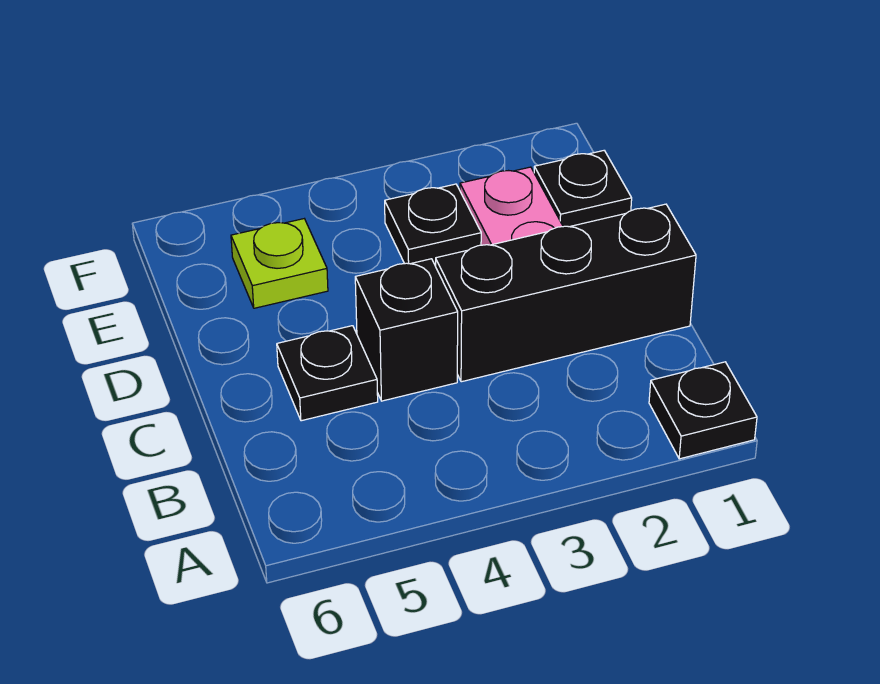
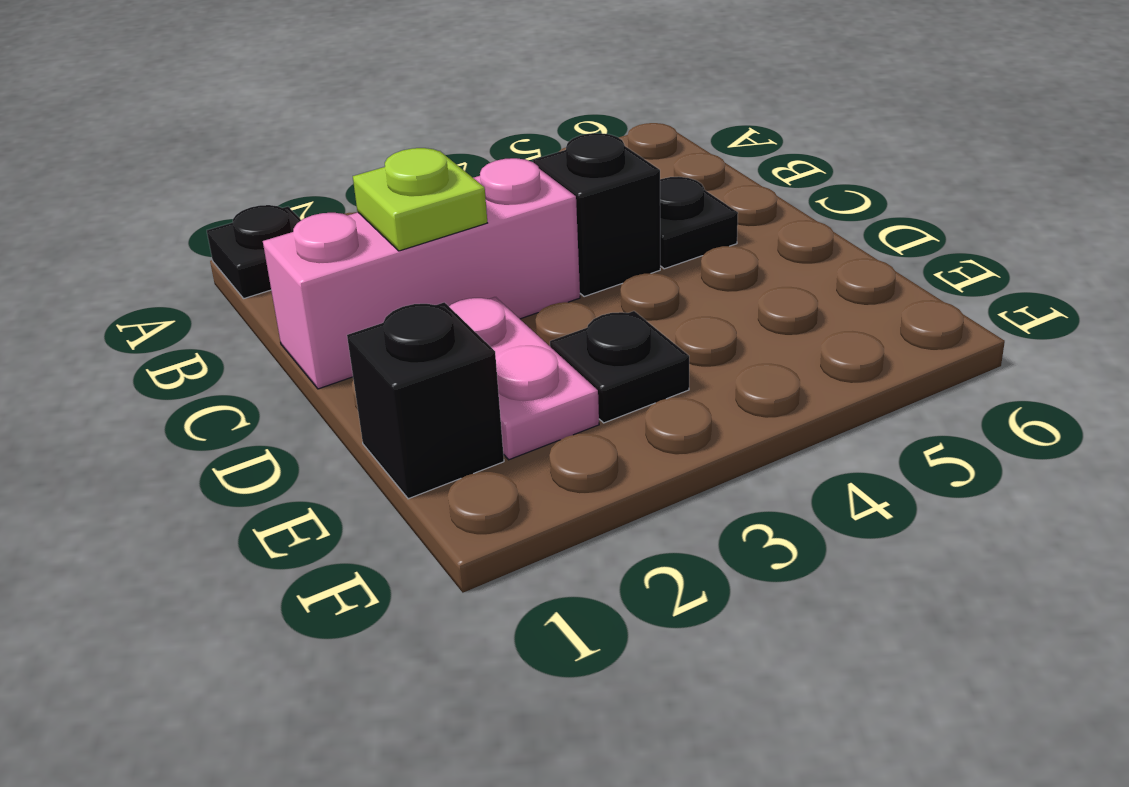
black 1x3 brick [436,204,696,382] -> pink 1x3 brick [263,158,580,389]
black 1x1 plate [534,151,632,227] -> black 1x1 brick [347,302,504,499]
lime 1x1 plate [231,219,328,308] -> lime 1x1 plate moved to [353,148,487,251]

